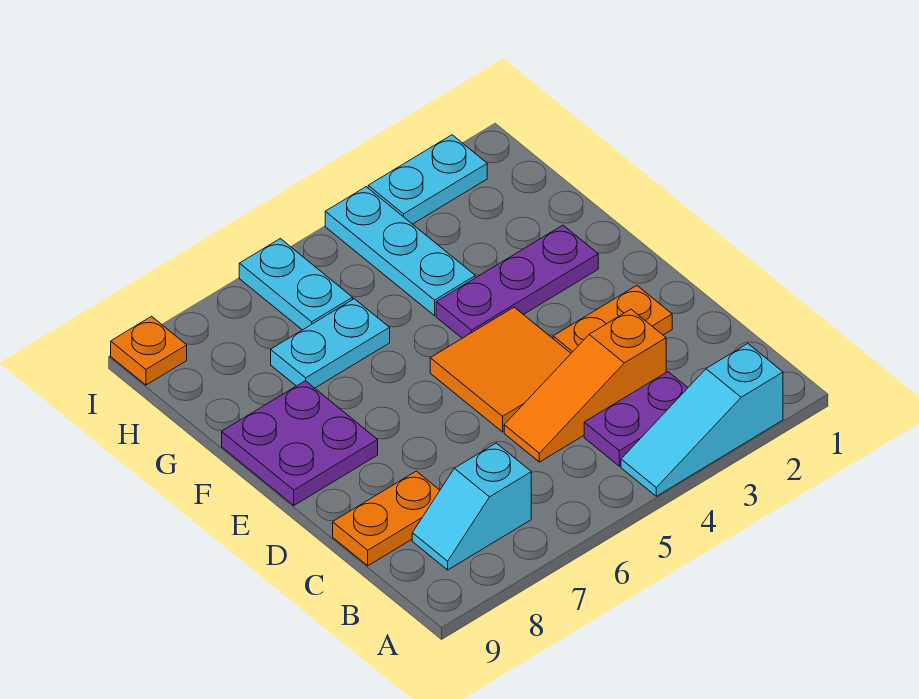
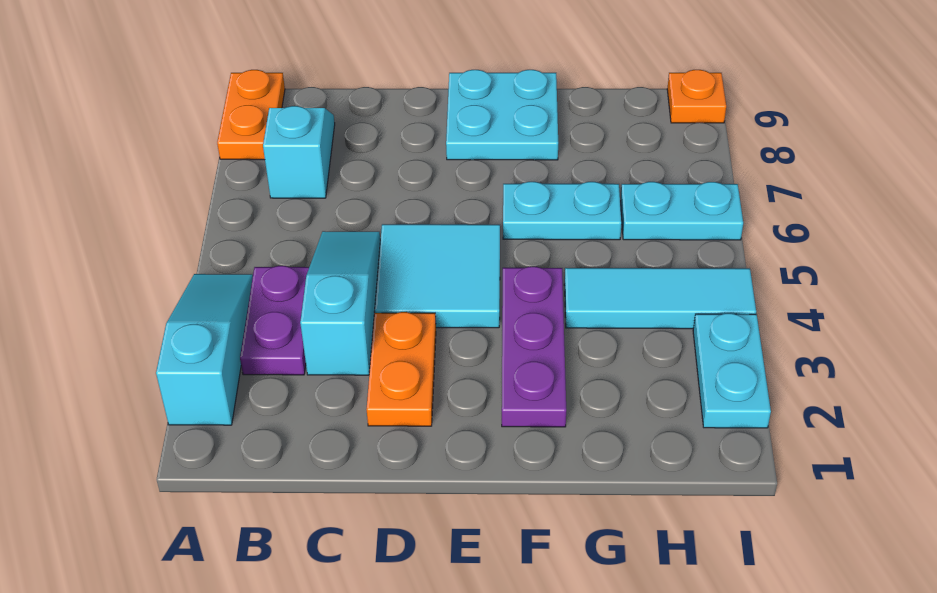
orange 1x3 slope [504,309,666,462] -> cyan 1x3 slope [300,231,380,375]
orange 1x2 plate [333,471,440,566] -> orange 1x2 plate moved to [217,70,285,160]
orange 2x2 tile [430,307,571,432] -> cyan 2x2 tile [375,224,500,328]
purple 2x2 plate [222,381,378,505] -> cyan 2x2 plate [446,70,558,160]
cyan 1x3 plate [325,187,475,316] -> cyan 1x3 tile [564,268,756,329]
cyan 1x2 plate [271,299,390,388] -> cyan 1x2 plate turned to [503,182,622,240]

